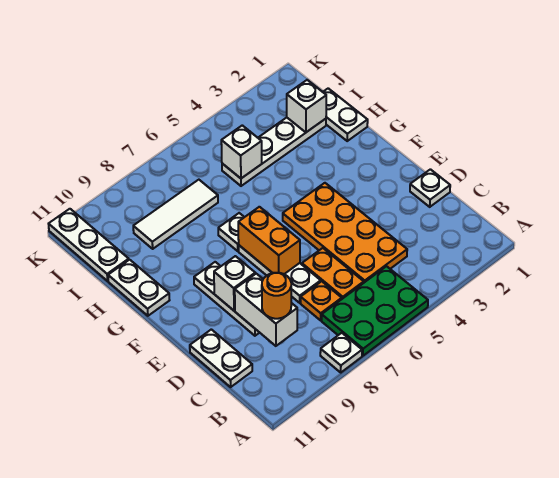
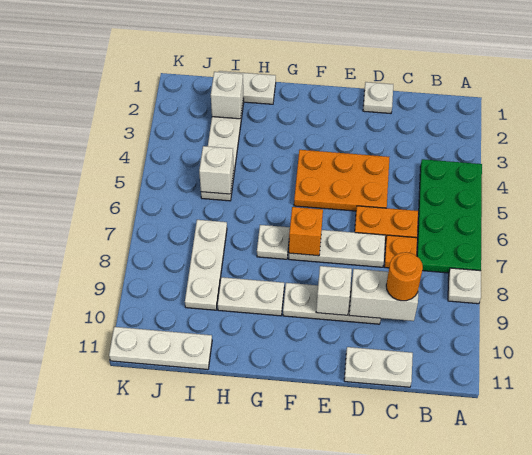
green 2x3 plate [322,266,428,356] -> green 2x4 plate [417,159,482,273]
orange 2x4 plate [283,183,407,282] -> orange 2x3 plate [294,150,389,211]
orange 1x2 brick [238,207,300,274] -> orange 1x1 brick [289,207,323,256]
white 1x2 plate [108,260,170,316] -> white 1x2 plate moved to [217,277,284,316]
white 1x3 tile [133,180,218,249] -> white 1x3 plate [185,220,227,310]

